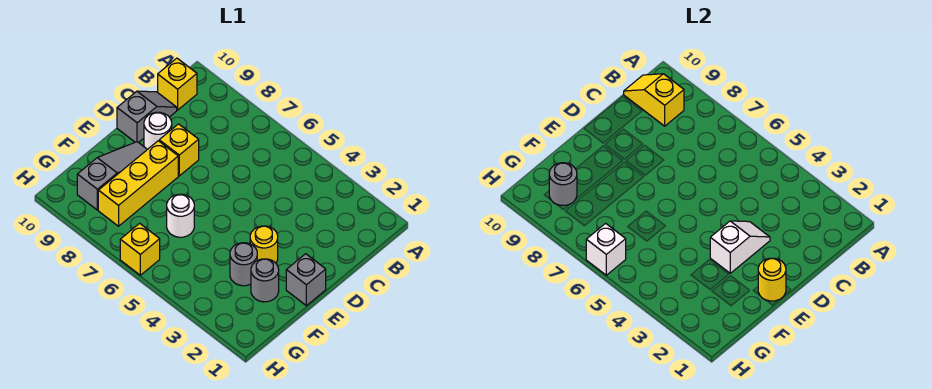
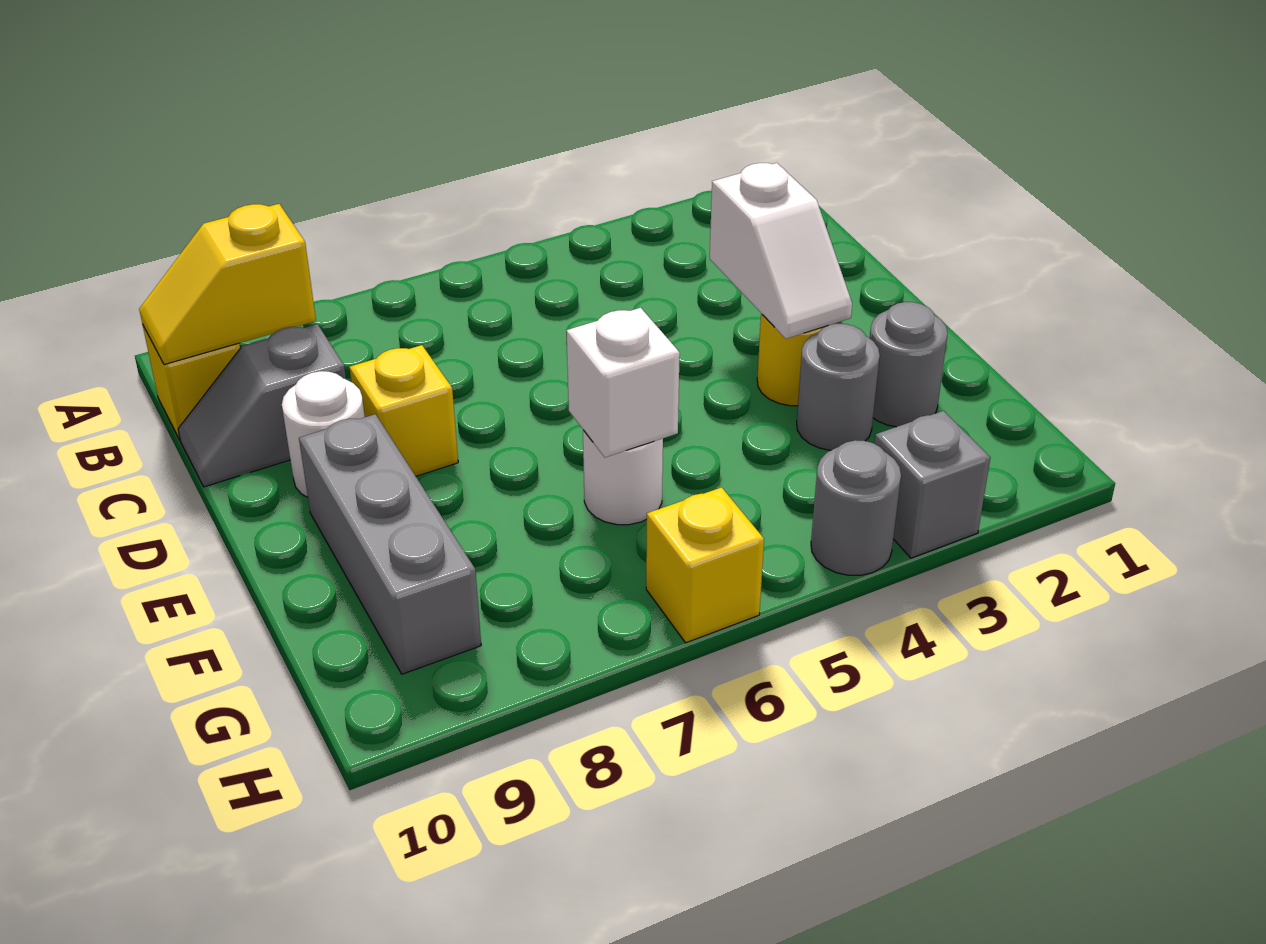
grey 1x2 slope [117,91,177,143] -> grey 1x2 slope turned to [178,324,346,487]
white 1x2 slope [710,221,770,273] -> white 1x2 slope turned to [710,163,852,339]
grey 1x1 brick [286,254,326,306] -> grey 1x1 brick moved to [874,411,990,558]
yellow 1x1 round brick [758,258,786,301] -> none
yellow 1x3 brick [98,141,178,226] -> none
grey 1x3 slope [77,142,147,210] -> grey 1x3 brick [299,414,481,674]
grey 1x1 round brick [549,163,577,205] -> grey 1x1 round brick moved to [811,440,901,575]
white 1x1 brick [586,223,626,275] -> white 1x1 brick moved to [566,308,680,457]

